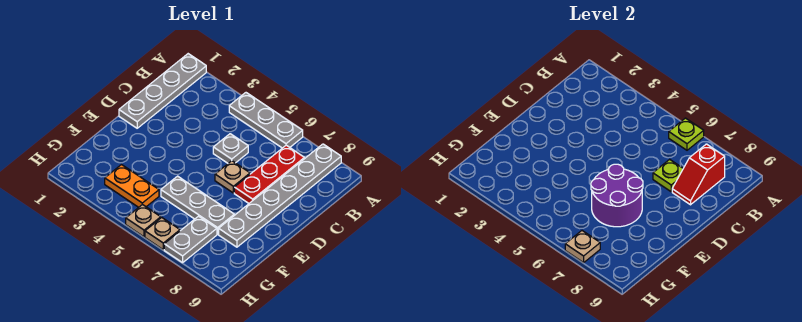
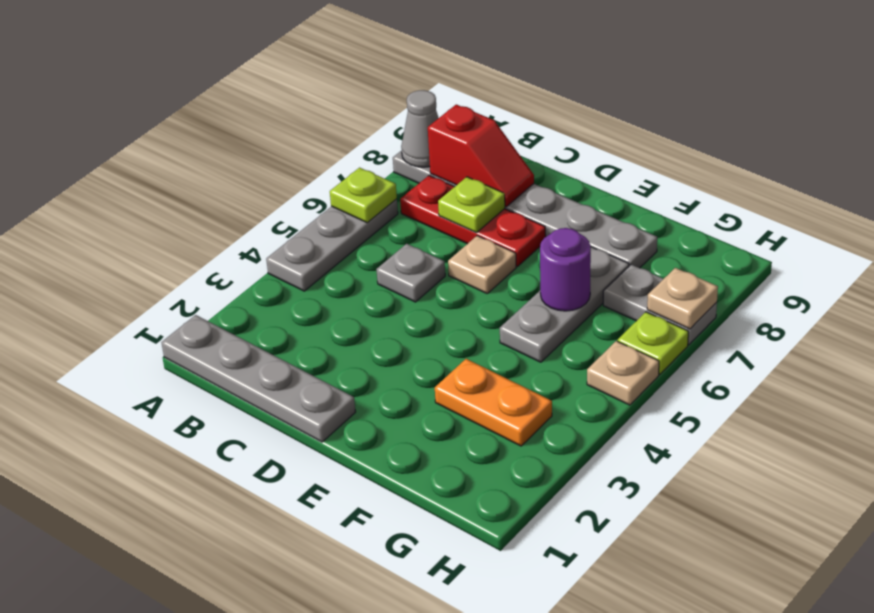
none -> grey 1x1 cone [401,90,438,167]
purple 2x2 round brick [591,164,643,227] -> purple 1x1 round brick [540,228,591,311]
orange 1x2 plate [105,165,159,207] -> orange 1x2 plate turned to [435,359,552,446]
tan 1x1 plate [145,218,180,250] -> lime 1x1 plate [618,312,688,374]

